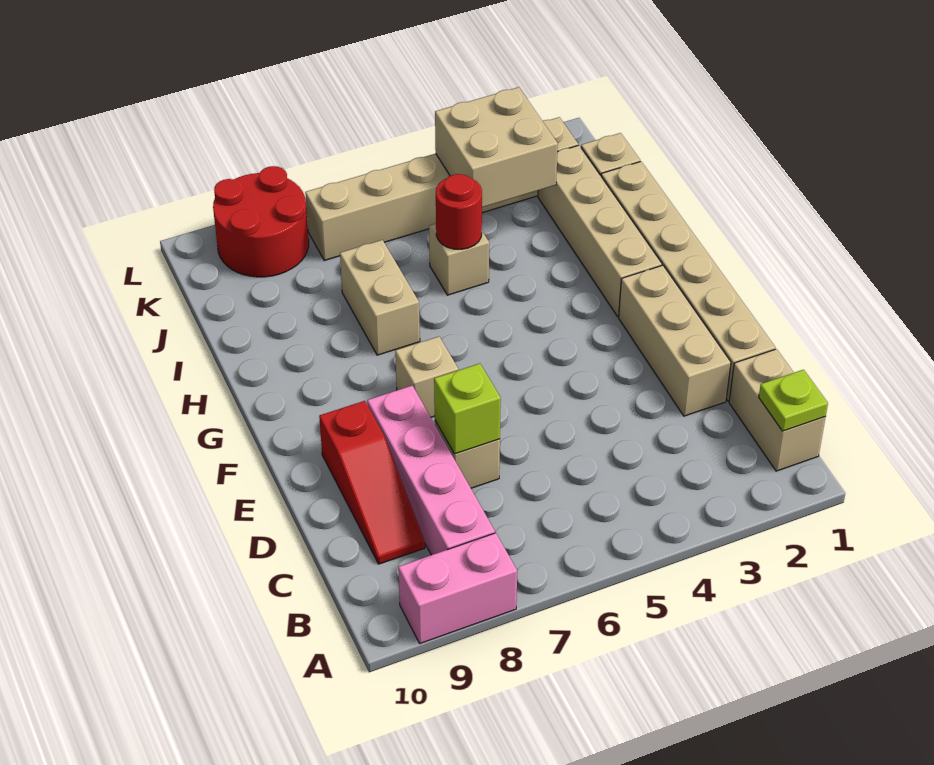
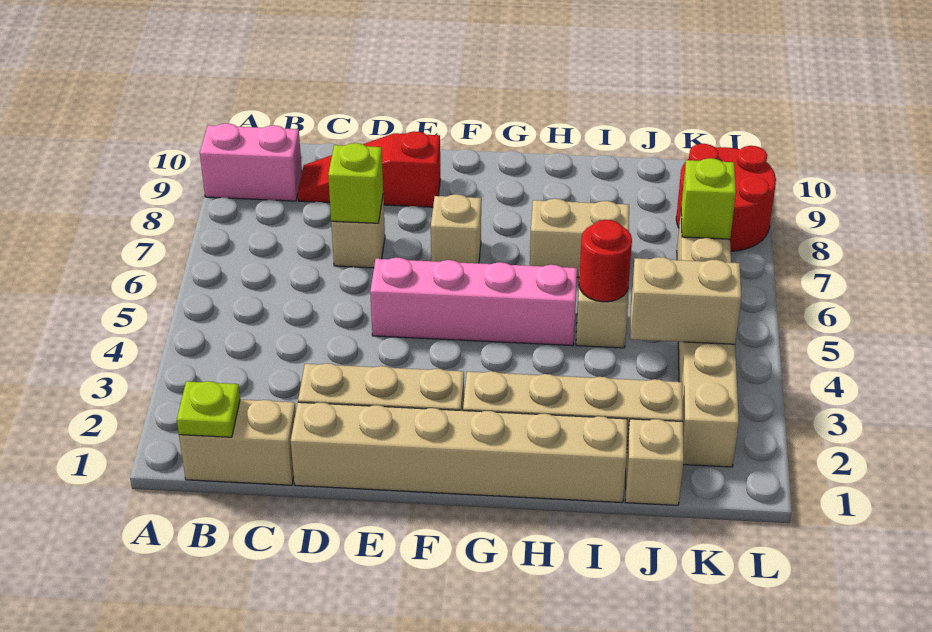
pink 1x2 brick [398,533,517,643] -> pink 1x2 brick turned to [200,123,302,201]
pink 1x4 brick [367,386,495,555] -> pink 1x4 brick moved to [370,258,577,346]
tan 2x2 brick [435,87,558,207] -> tan 1x2 brick [630,257,741,344]
none -> lime 1x1 brick [681,158,736,239]

